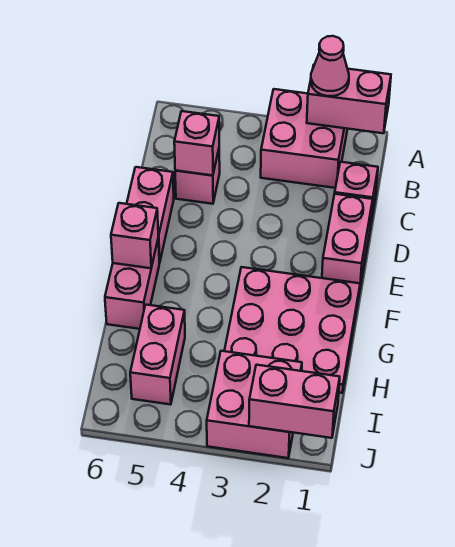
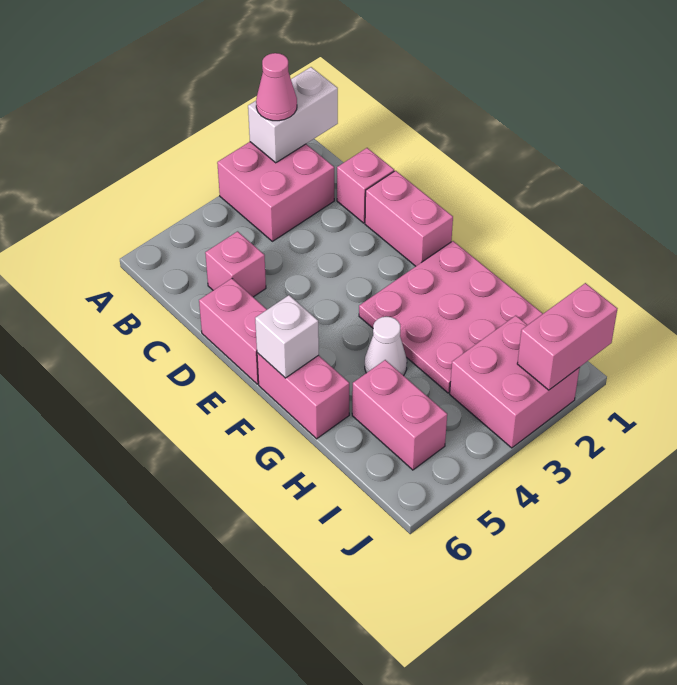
pink 1x2 brick [307,65,391,133] -> white 1x2 brick [248,67,338,163]
pink 1x1 brick [174,111,219,176] -> none
pink 1x1 brick [111,203,159,268] -> white 1x1 brick [255,295,319,378]
none -> white 1x1 cone [365,317,407,376]

